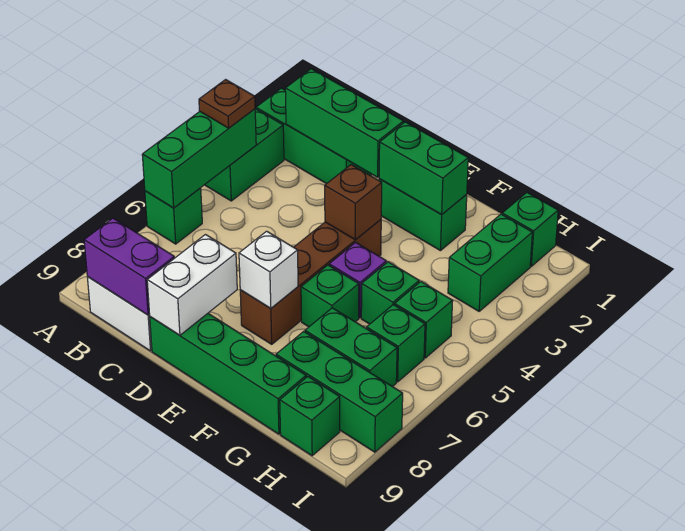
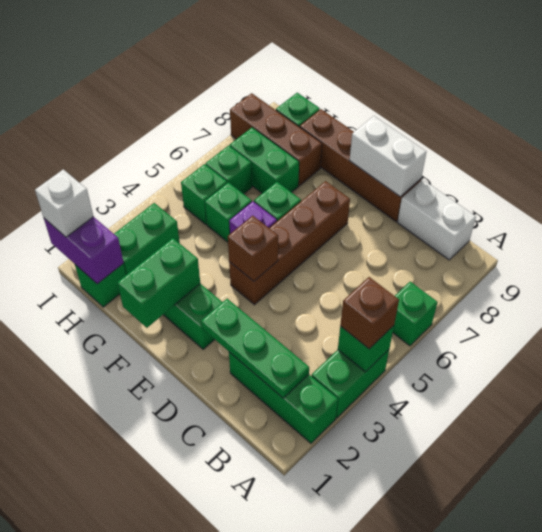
green 1x3 brick [142,109,256,208] -> green 1x1 brick [338,326,394,372]
brown 1x1 plate [199,80,255,128] -> brown 1x1 brick [340,277,399,349]
green 1x3 brick [285,69,404,177] -> green 1x3 plate [201,299,309,398]
purple 1x2 brick [84,218,174,315] -> purple 1x2 brick moved to [44,217,124,284]
white 1x2 brick [147,235,237,335] -> white 1x2 brick turned to [349,116,426,196]
green 1x4 brick [150,314,306,434] -> brown 1x4 brick [300,109,421,221]
green 1x2 brick [379,122,468,215] -> green 1x2 brick turned to [117,238,200,328]
white 1x1 brick [239,231,298,308] -> white 1x1 brick moved to [35,169,94,237]
green 1x3 brick [276,331,403,452] -> brown 1x3 brick [230,93,322,186]

